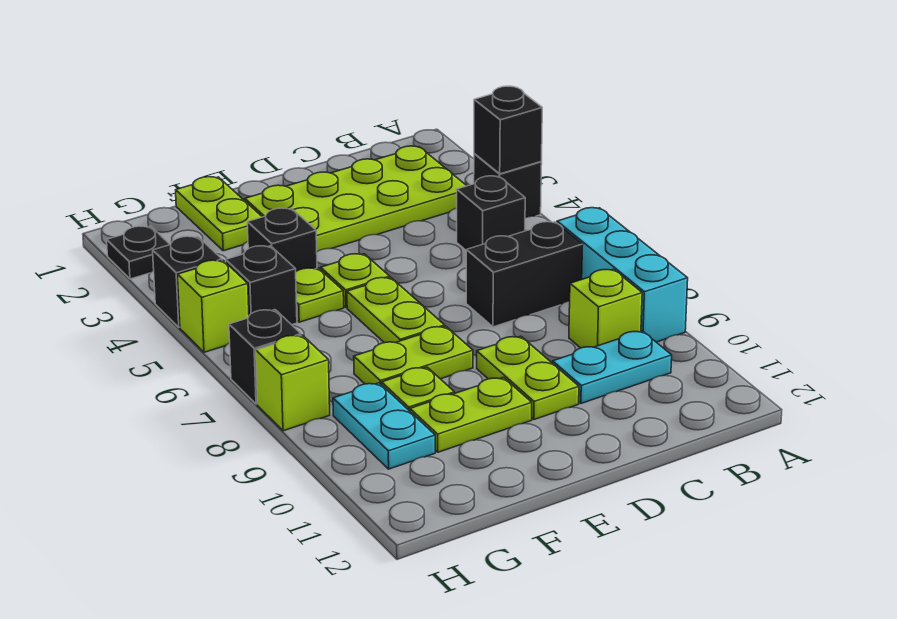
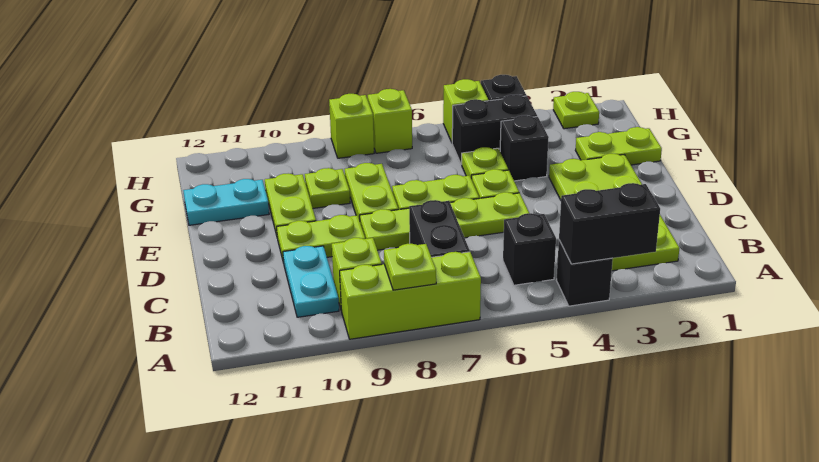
black 1x1 brick [474,86,542,174] -> black 1x2 brick [559,183,660,264]
cyan 1x3 brick [557,208,688,342] -> lime 1x3 brick [340,252,481,339]
none -> lime 1x1 plate [384,244,436,290]
none -> lime 1x4 plate [360,192,529,250]
black 1x1 brick [226,246,297,325] -> black 1x2 brick [452,95,537,164]
cyan 1x2 plate [333,383,435,469] -> cyan 1x2 plate moved to [183,179,269,225]
black 1x1 plate [107,226,170,279] -> lime 1x1 plate [553,92,599,129]
black 1x1 brick [229,310,301,404] -> lime 1x1 brick [368,89,412,153]

